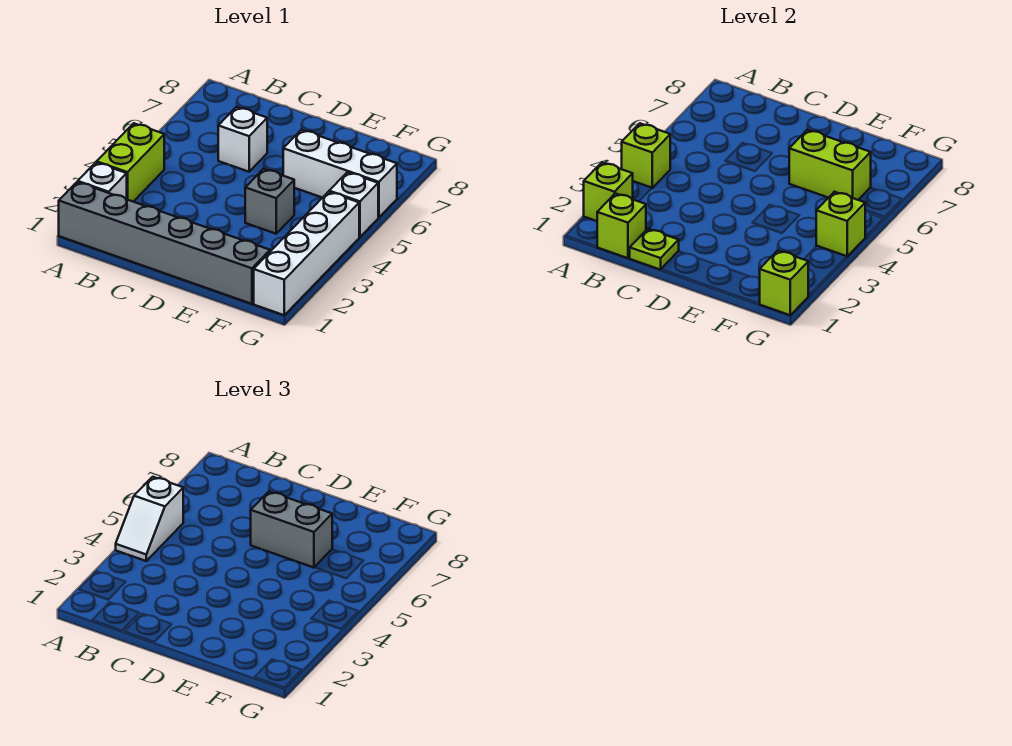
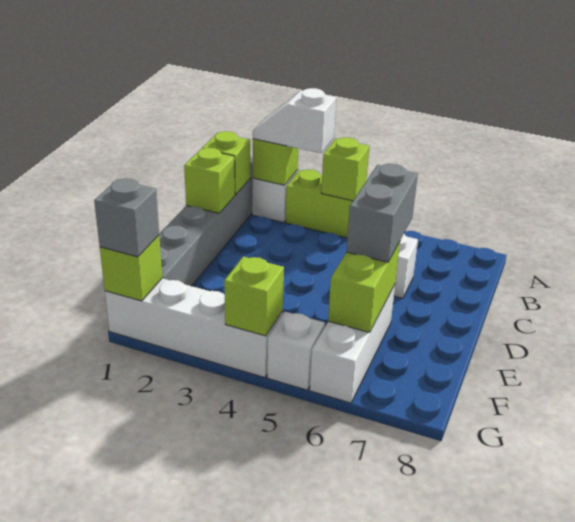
white 1x2 slope [116,477,183,561] -> white 1x2 slope moved to [253,88,336,153]
lime 1x1 plate [630,229,679,270] -> lime 1x1 brick [184,148,235,213]
grey 1x1 brick [245,169,294,234] -> grey 1x1 brick moved to [94,179,159,257]

